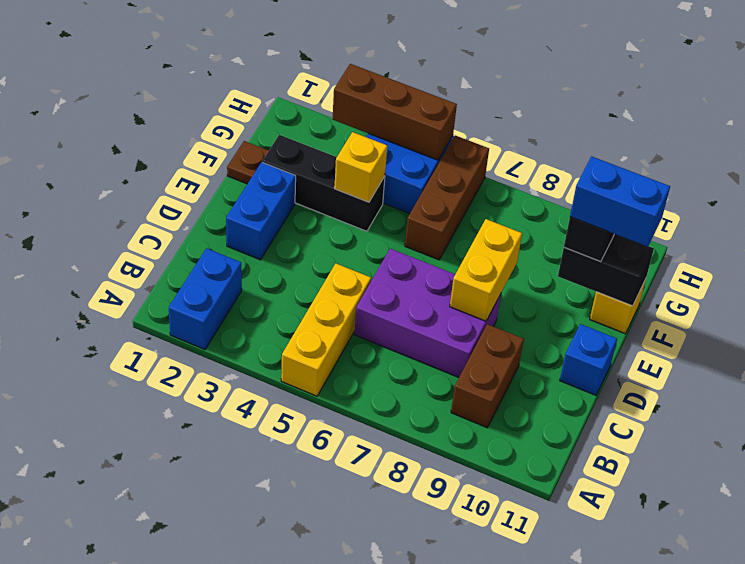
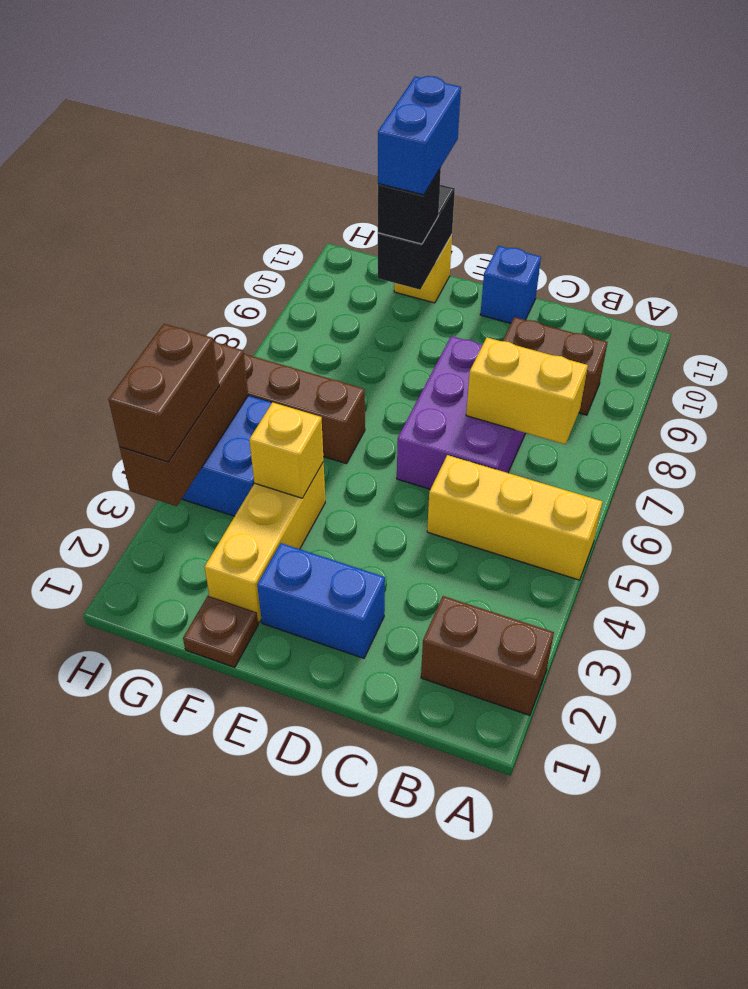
blue 1x2 brick [169,248,242,350] -> brown 1x2 brick [421,596,554,715]
yellow 1x2 brick [450,219,522,321] -> yellow 1x2 brick moved to [466,337,588,444]
black 1x3 brick [262,135,385,231] -> yellow 1x3 brick [205,462,325,622]
none -> brown 1x2 brick [108,324,219,462]

